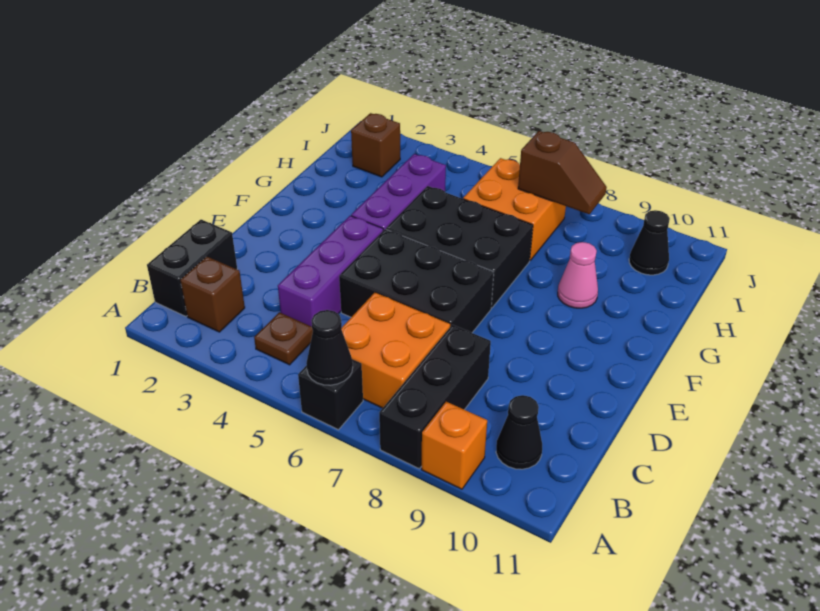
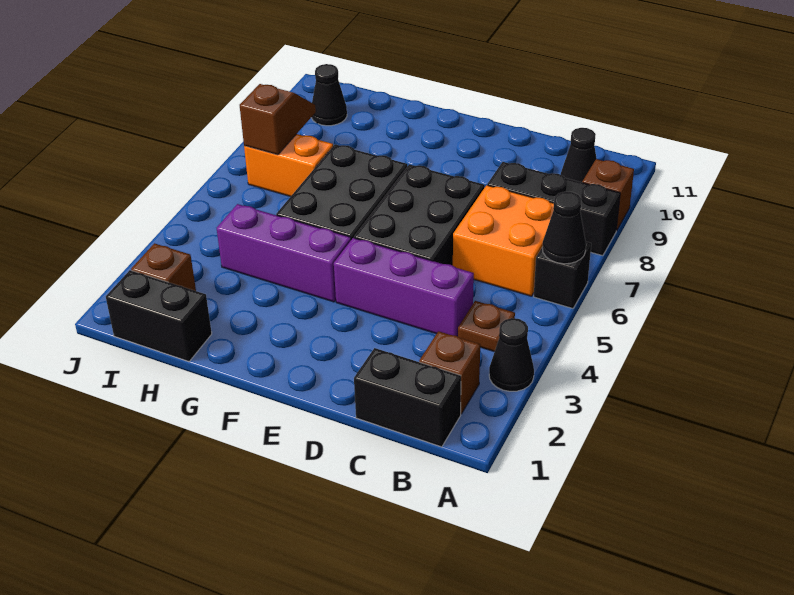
none -> black 1x1 cone [489,318,534,391]
orange 1x1 brick [422,402,487,489] -> brown 1x1 brick [582,159,634,231]
pink 1x1 cone [558,242,598,308] -> none
none -> black 1x2 brick [106,270,212,361]
orange 2x2 brick [463,158,566,260] -> orange 1x2 brick [244,134,333,197]

